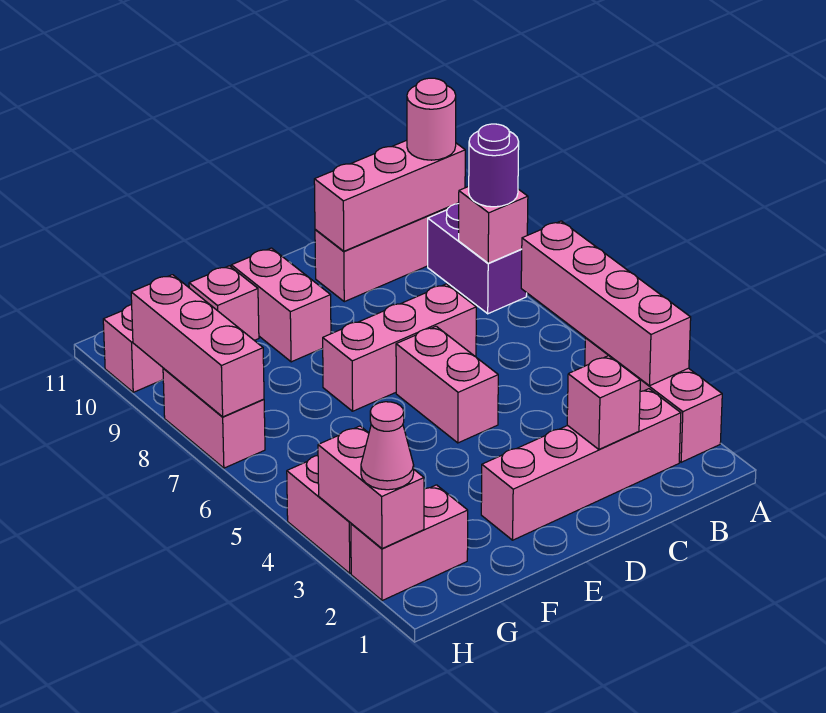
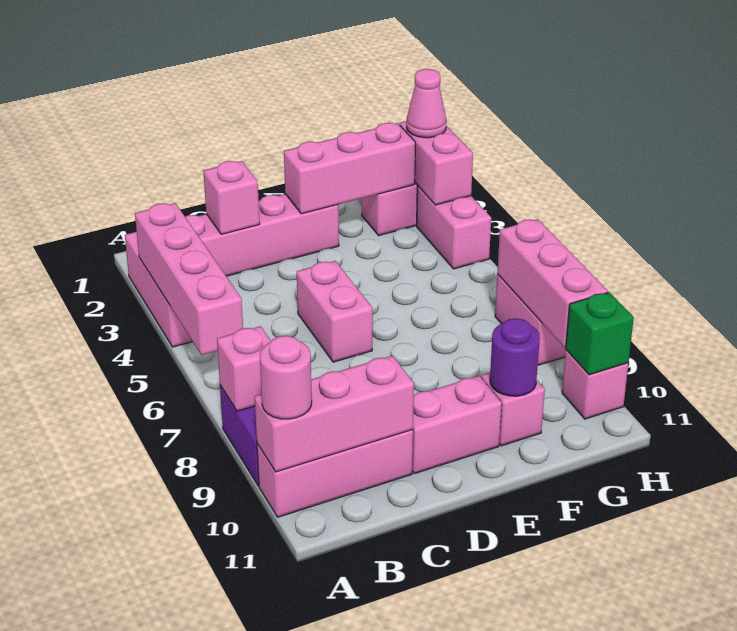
purple 1x1 round brick [469,124,519,207] -> purple 1x1 round brick moved to [490,318,540,396]
pink 1x3 brick [323,284,476,411] -> pink 1x3 brick moved to [284,123,415,214]
pink 1x2 brick [231,248,331,362] -> pink 1x2 brick turned to [412,376,502,474]
none -> green 1x1 brick [566,292,634,375]

